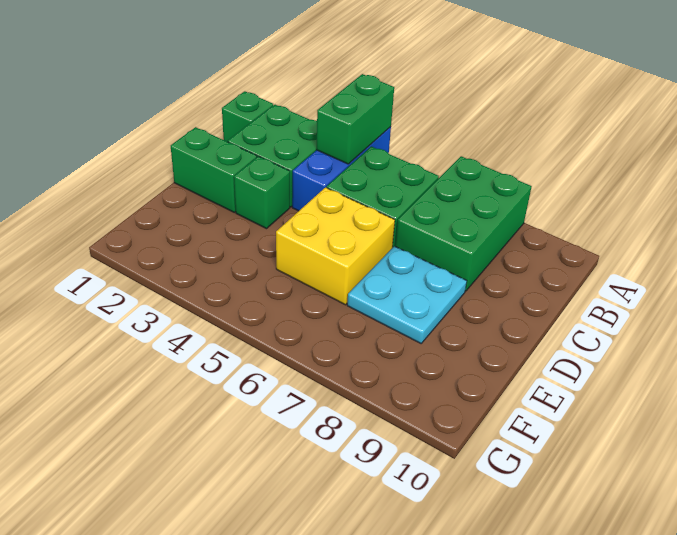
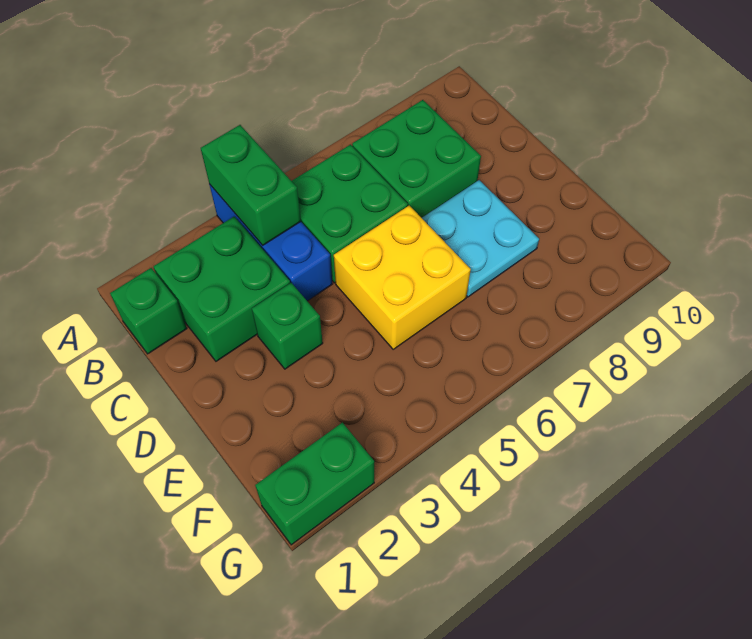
green 2x3 brick [395,156,532,291] -> green 2x2 brick [352,100,481,218]
green 1x2 brick [171,127,257,212] -> green 1x2 brick moved to [255,423,374,545]

